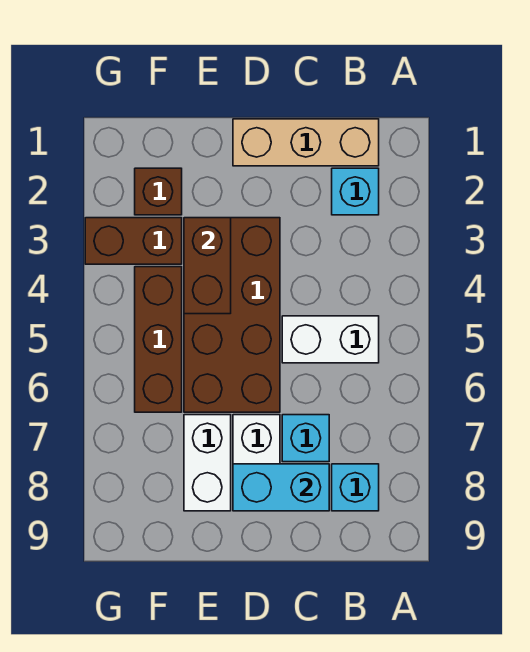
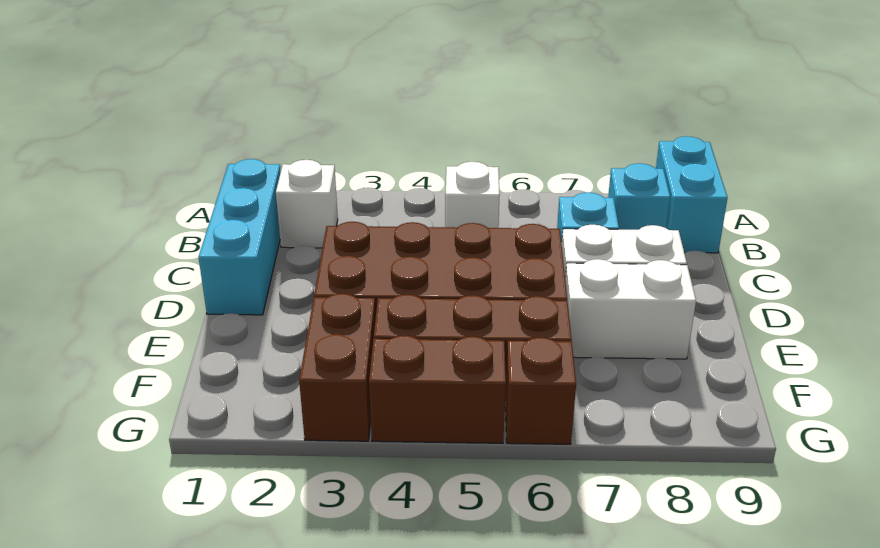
tan 1x3 brick [233,119,379,166] -> cyan 1x3 brick [199,159,281,315]
cyan 1x1 brick [332,168,379,215] -> white 1x1 brick [276,160,338,248]
white 1x2 brick [282,316,379,363] -> white 1x1 brick [445,162,500,228]
cyan 1x2 brick [233,464,329,511] -> cyan 1x2 brick moved to [656,136,727,253]
brown 1x2 brick [184,218,231,314] -> brown 1x2 brick moved to [369,336,506,443]
brown 1x1 brick [135,168,182,215] -> brown 1x1 brick moved to [505,338,576,444]

